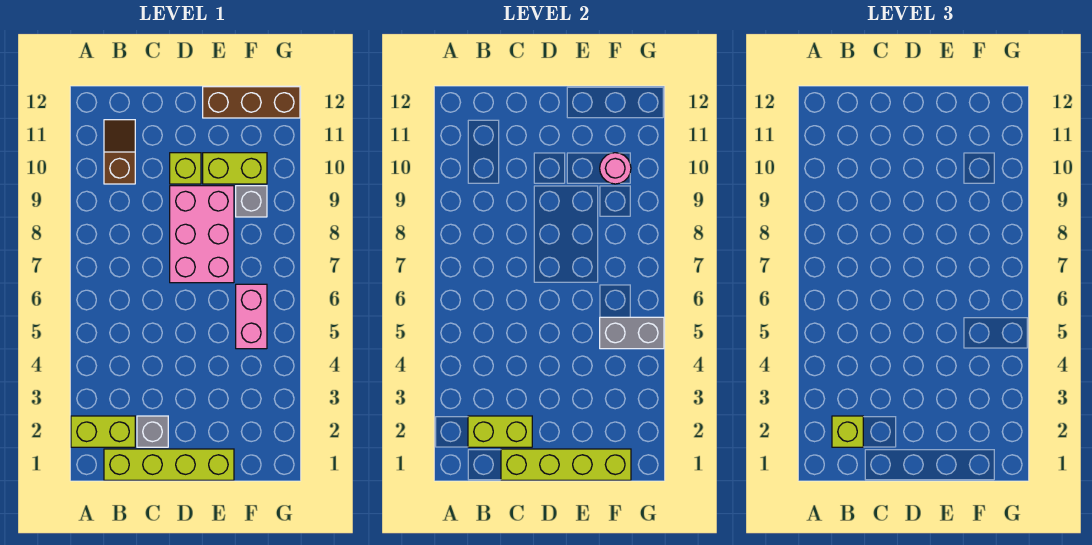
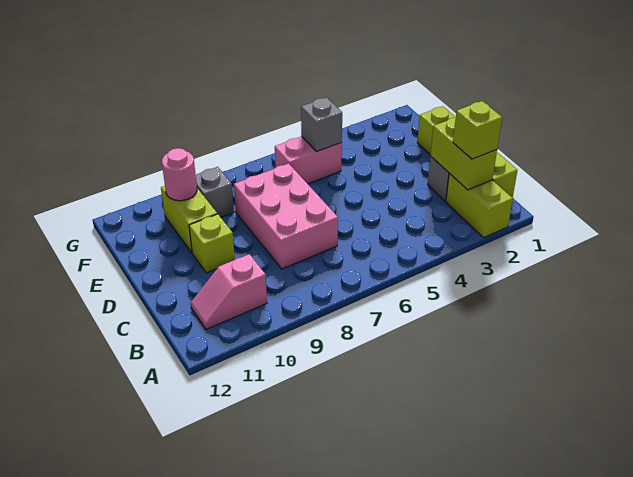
brown 1x2 slope [104,120,135,184] -> pink 1x2 slope [191,254,267,329]
lime 1x4 brick [501,449,631,480] -> none
pink 2x3 brick [170,186,234,283] -> pink 2x3 brick turned to [234,163,338,269]
brown 1x3 brick [203,87,300,118] -> none
grey 1x2 brick [600,317,664,349] -> grey 1x1 brick [301,97,342,152]

